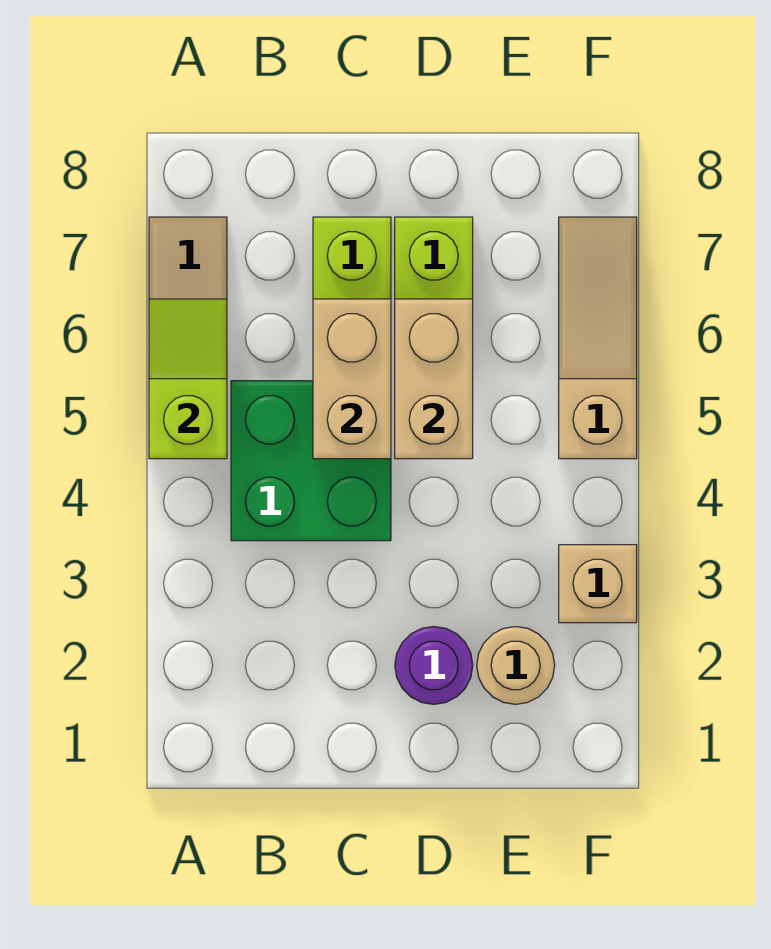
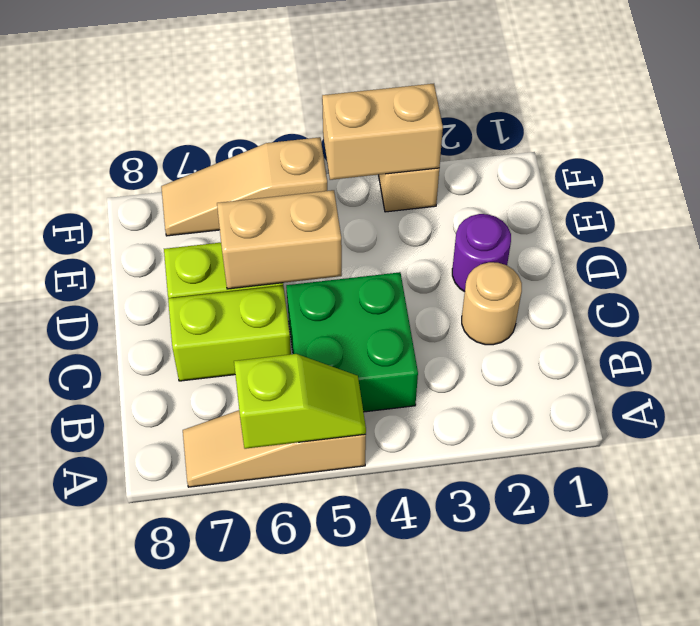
lime 1x2 slope [149,299,227,459] -> lime 1x2 slope turned to [234,354,366,449]
tan 1x2 brick [313,299,391,459] -> tan 1x2 brick moved to [322,84,443,180]
tan 1x1 round brick [477,627,555,704] -> tan 1x1 round brick moved to [462,262,522,345]

